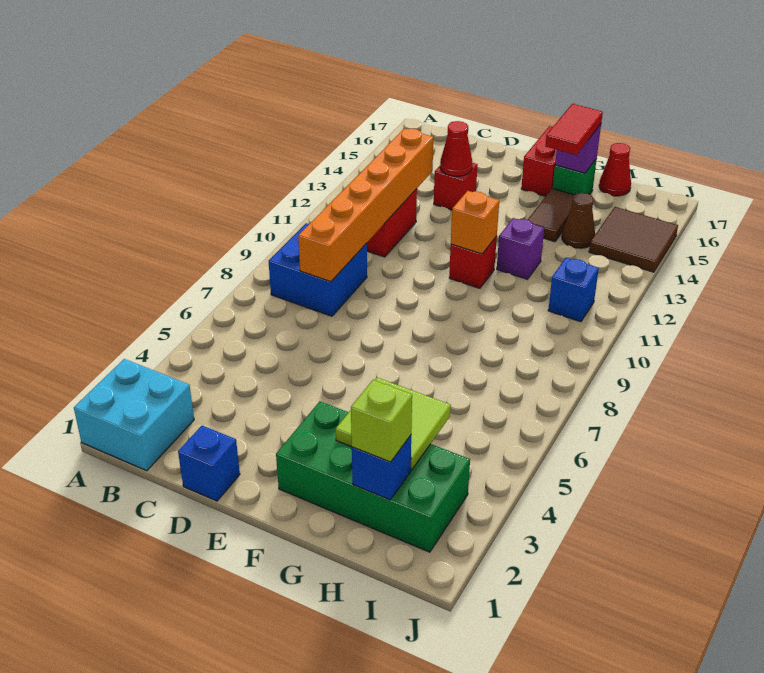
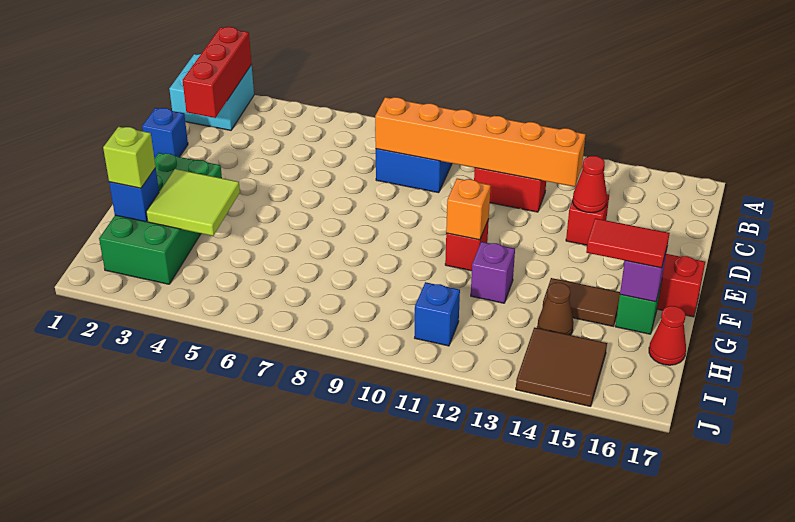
none -> red 1x3 brick [183,27,252,118]

